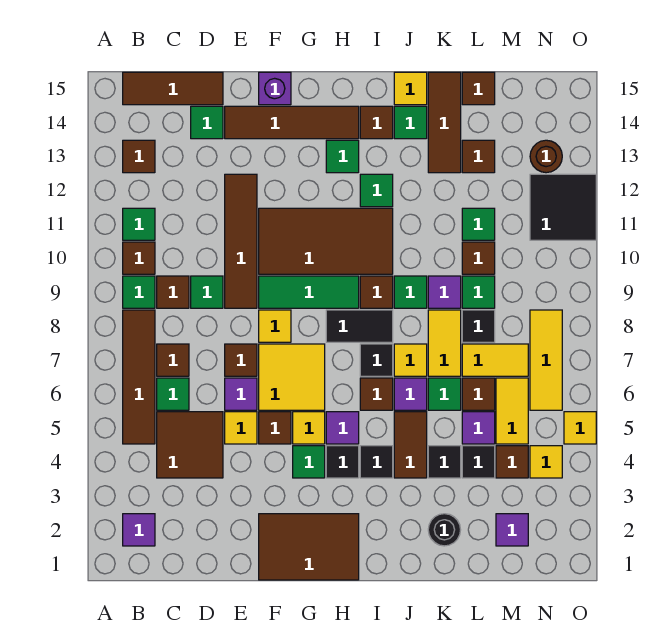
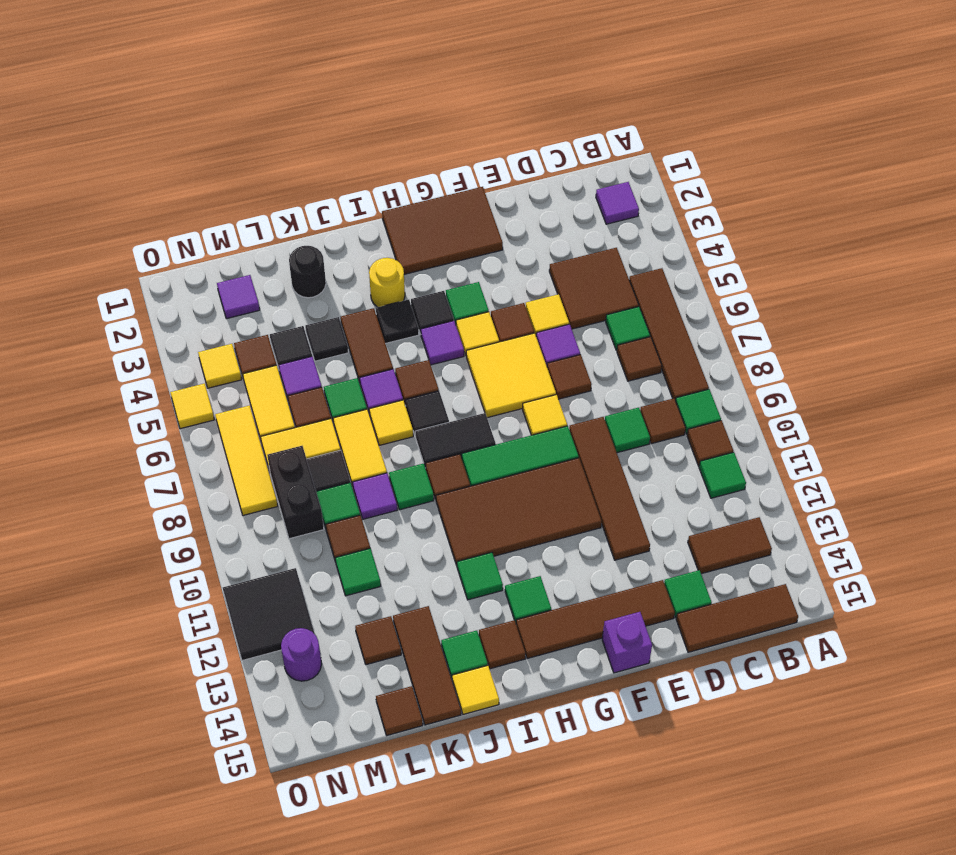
brown 1x1 tile [123,140,155,173] -> brown 1x2 tile [688,517,772,574]
none -> yellow 1x1 round brick [369,258,405,307]
none -> black 1x2 brick [267,446,324,539]
brown 1x1 round brick [530,140,562,173] -> purple 1x1 round brick [281,628,322,681]

